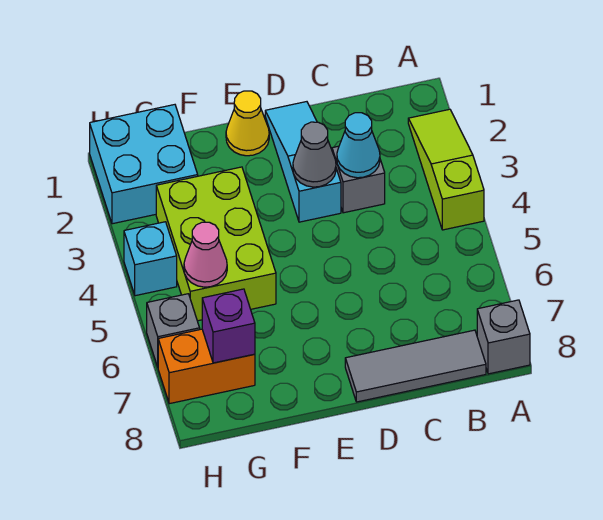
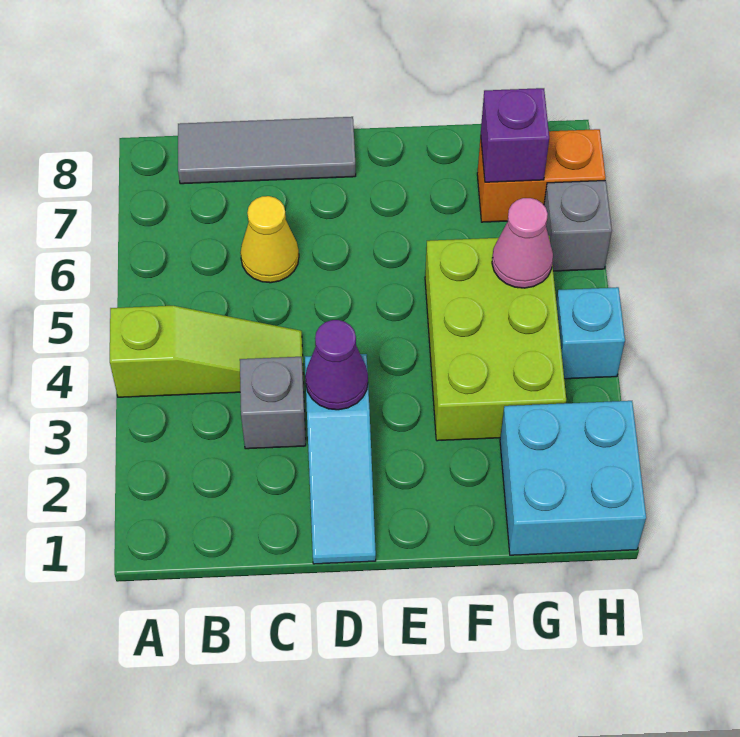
lime 1x3 slope [408,109,484,230] -> lime 1x3 slope turned to [110,306,304,397]
grey 1x1 brick [477,300,530,374] -> none
cyan 1x1 cone [337,113,380,178] -> none
grey 1x1 cone [293,122,336,187] -> purple 1x1 cone [305,320,368,410]
yellow 1x1 cone [226,91,269,156] -> yellow 1x1 cone moved to [240,196,299,283]

